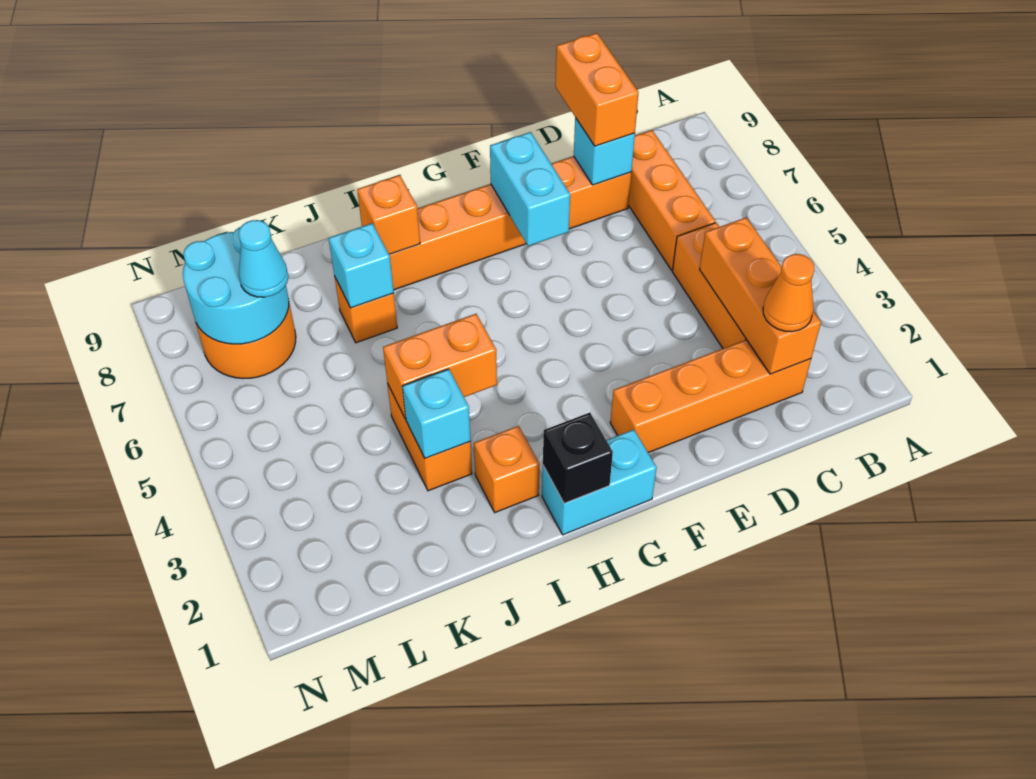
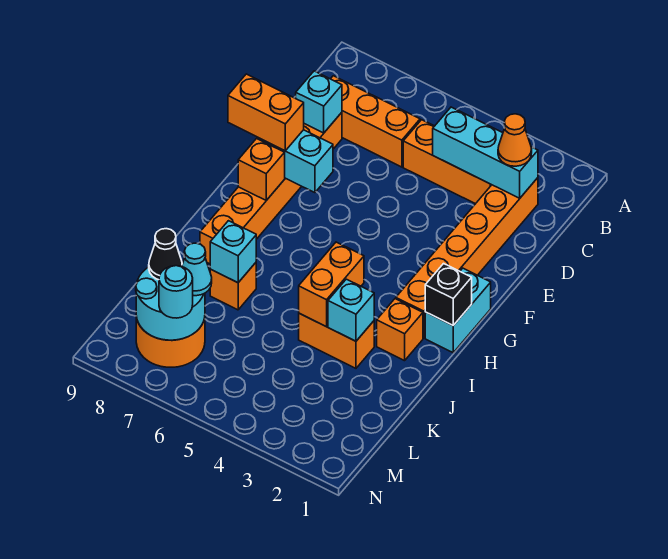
orange 1x4 brick [610,340,811,453] -> orange 1x6 brick [396,178,538,338]
orange 1x3 brick [699,217,821,374] -> cyan 1x3 brick [433,107,538,198]
orange 1x2 brick [555,33,639,146] -> orange 1x2 brick moved to [228,74,304,151]
orange 1x1 brick [357,175,420,254] -> orange 1x1 brick moved to [238,139,285,200]
none -> black 1x1 cone [149,229,182,280]
none -> cyan 1x1 round brick [159,266,193,318]

